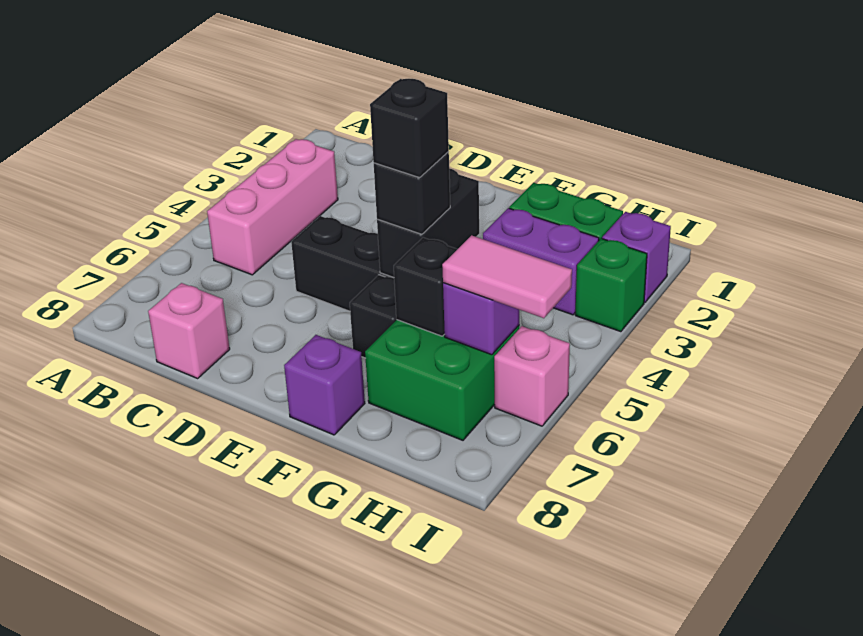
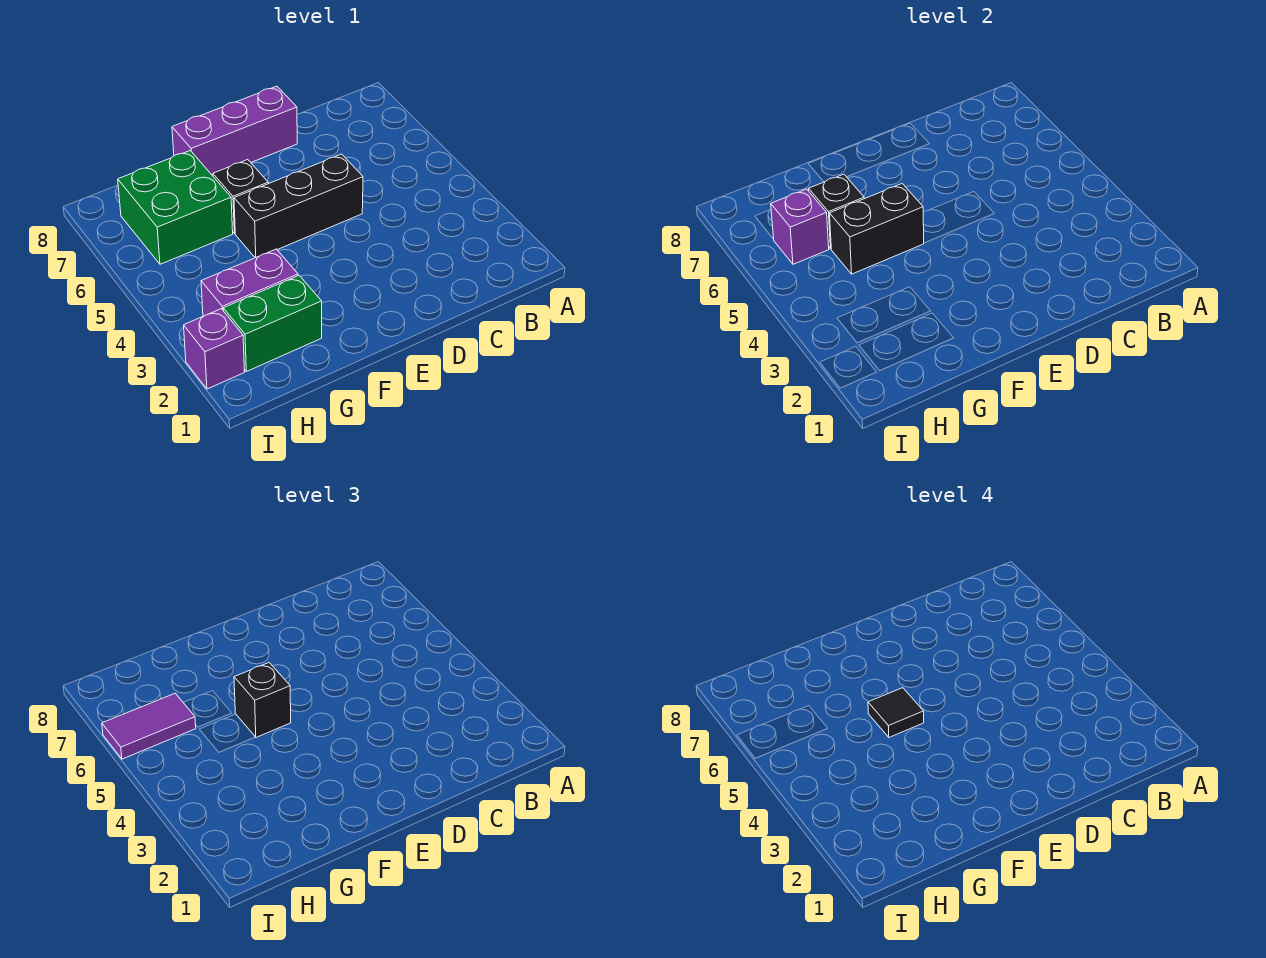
pink 1x3 brick [207,139,338,275] -> none
pink 1x1 brick [148,283,230,378] -> none
black 1x2 brick [377,168,479,278] -> black 1x2 brick turned to [830,184,924,274]
black 1x1 brick [370,79,449,178] -> black 1x1 tile [868,688,924,737]
purple 1x1 brick [284,335,365,435] -> purple 1x3 brick [172,86,297,176]
pink 1x2 tile [442,235,572,318] -> purple 1x2 tile [102,693,196,759]
green 1x1 brick [575,239,647,332] -> none
pink 1x1 brick [494,326,570,426] -> none

